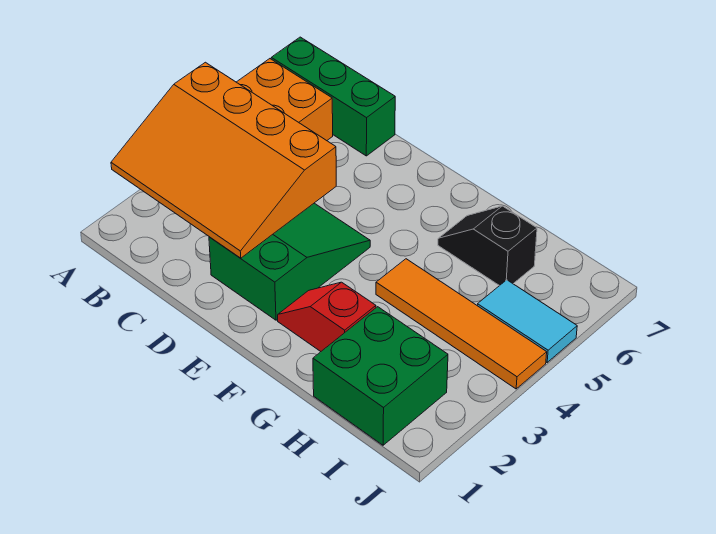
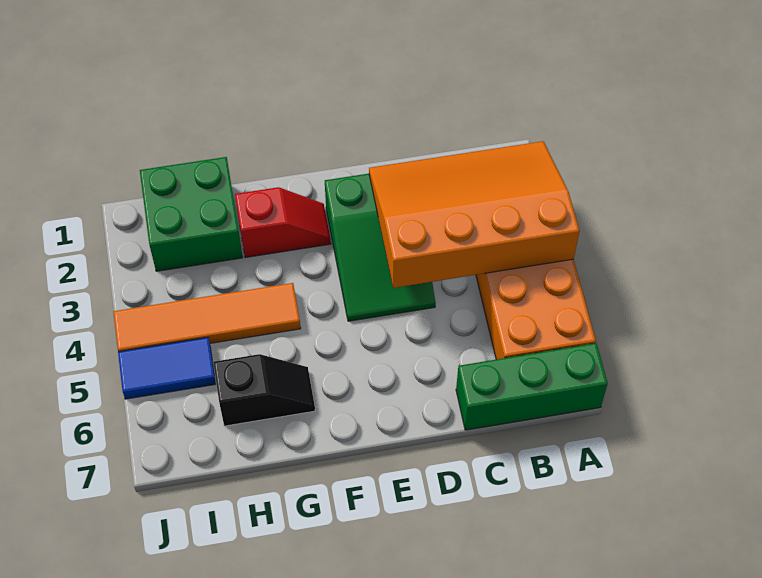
cyan 1x2 tile [477,280,577,362] -> blue 1x2 tile [118,338,216,399]

